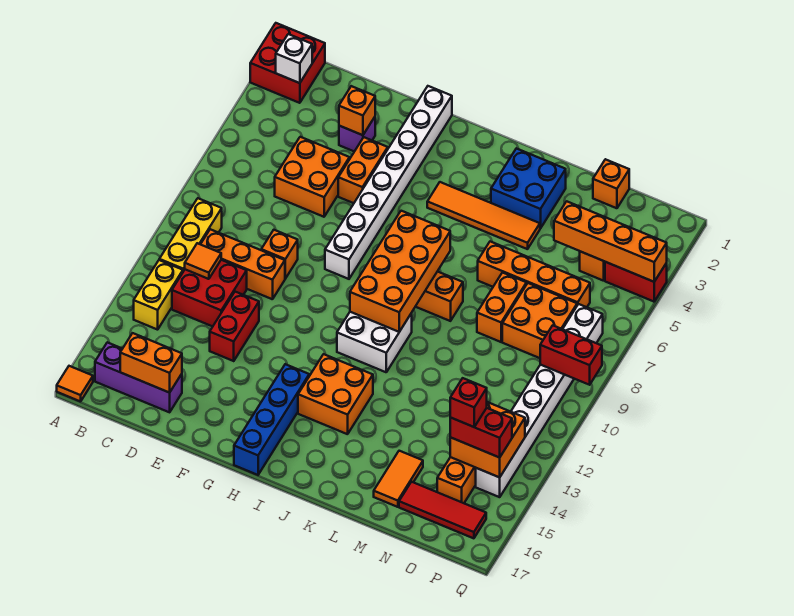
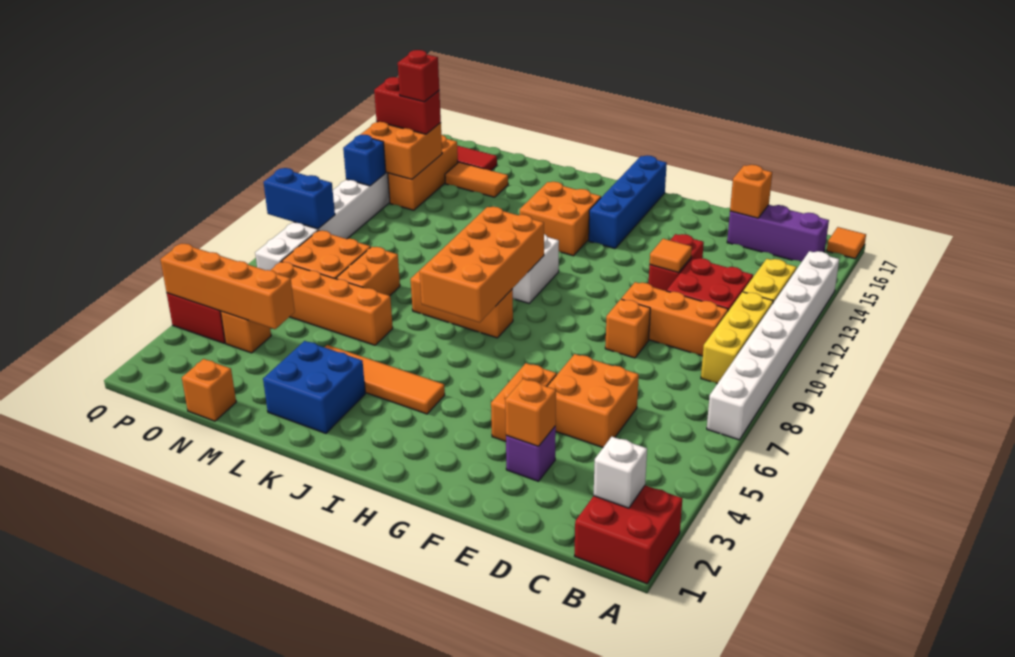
orange 1x1 tile [185,243,221,279] -> orange 1x1 tile moved to [650,239,692,273]
orange 1x2 brick [120,333,182,393] -> orange 1x1 brick [730,165,772,218]
white 1x8 brick [325,86,452,279] -> white 1x8 brick moved to [707,251,839,440]
orange 1x2 tile [374,451,423,507] -> orange 1x2 tile turned to [445,162,508,197]
red 1x2 brick [540,325,602,385] -> blue 1x2 brick [264,168,335,229]
none -> blue 1x1 brick [343,135,386,186]

